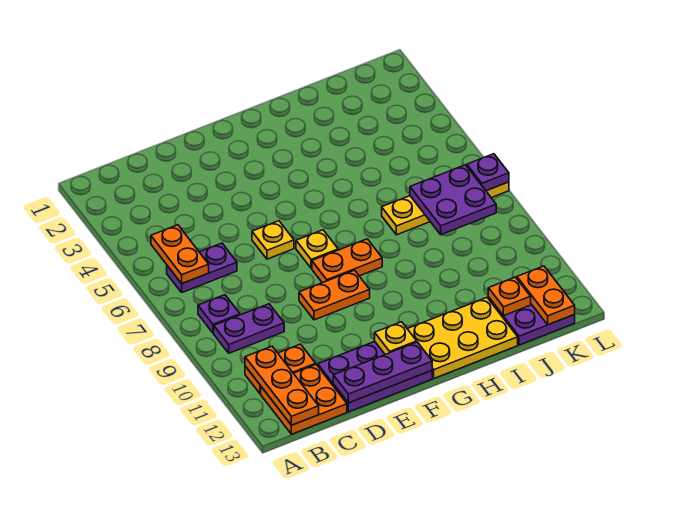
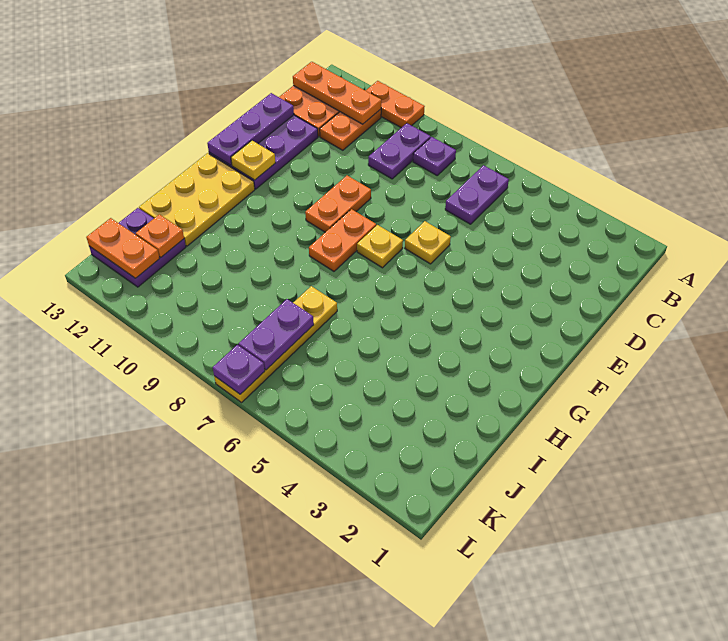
orange 1x2 plate [151,225,209,284] -> orange 1x2 plate moved to [366,81,425,128]
purple 2x2 plate [410,165,496,235] -> purple 1x2 plate [239,299,314,370]

